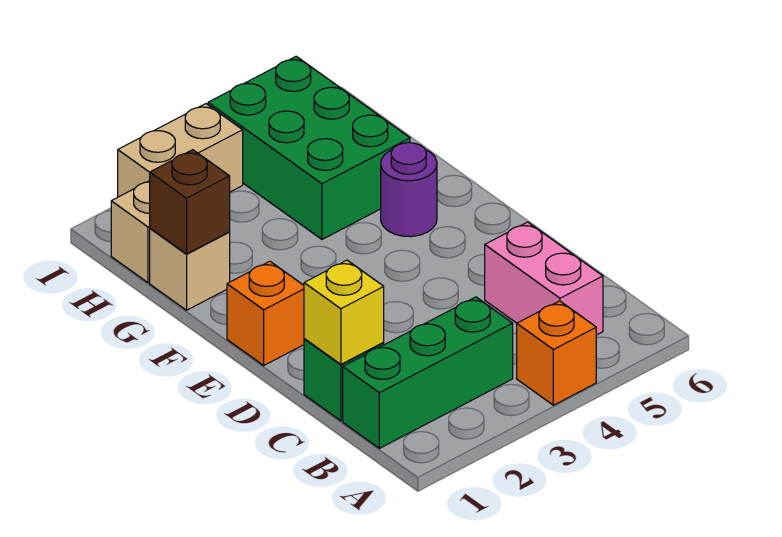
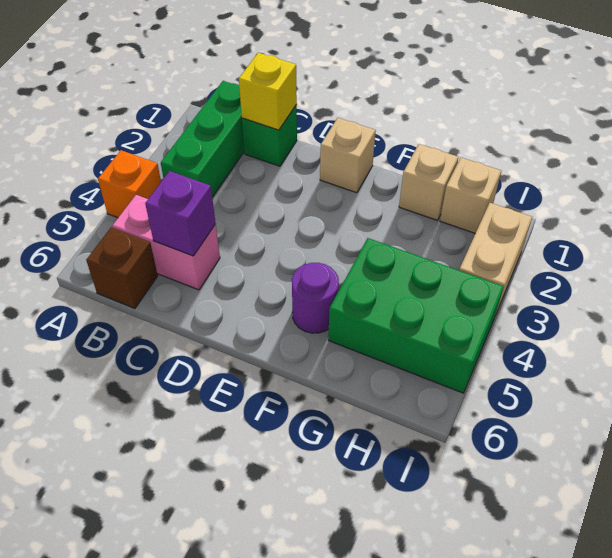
none -> purple 1x1 brick [145,171,216,256]
orange 1x1 brick [227,261,304,365] -> tan 1x1 brick [320,118,376,193]
brown 1x1 brick [150,150,230,254] -> brown 1x1 brick moved to [86,227,158,309]

